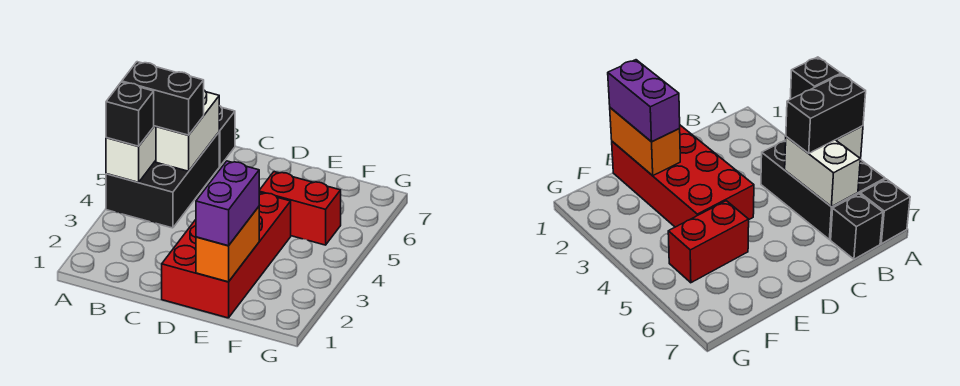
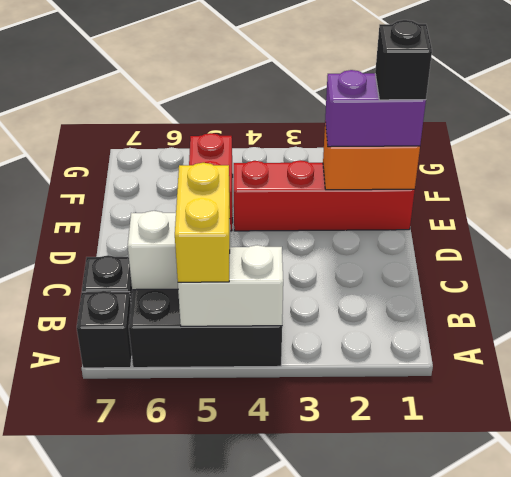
black 1x1 brick [106,82,154,146] -> black 1x1 brick moved to [375,20,432,100]
black 1x2 brick [122,62,204,135] -> yellow 1x2 brick [175,163,230,282]
red 2x4 brick [162,192,291,318] -> red 1x4 brick [234,160,415,231]

